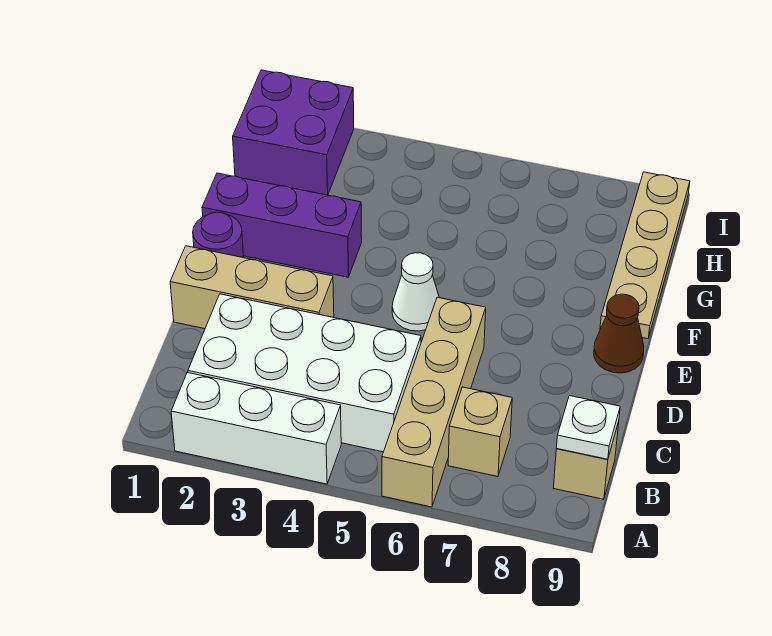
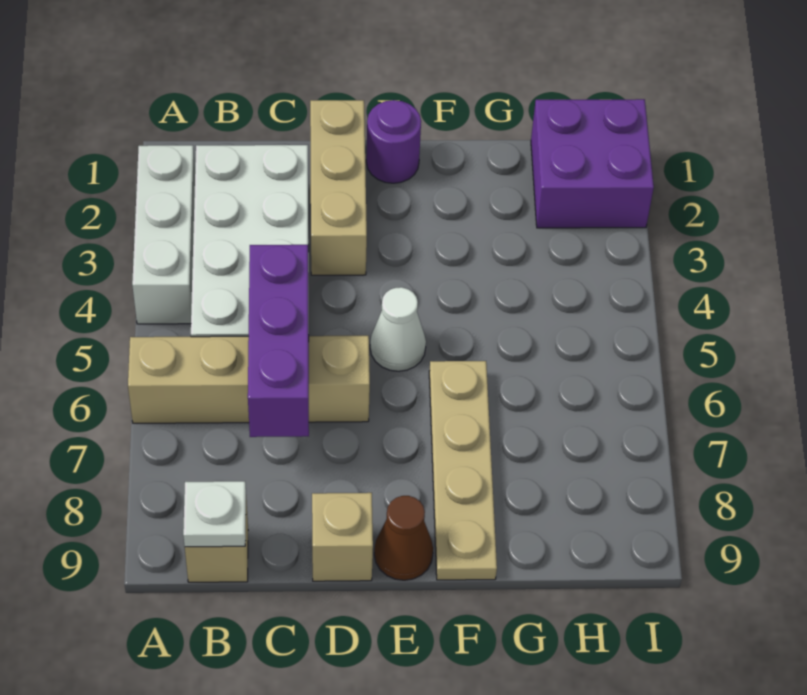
tan 1x1 brick [448,387,512,477] -> tan 1x1 brick moved to [312,493,373,581]
purple 1x3 brick [202,173,362,277] -> purple 1x3 brick moved to [248,245,309,437]
tan 1x4 plate [600,172,690,339] -> tan 1x4 plate turned to [429,361,497,580]

